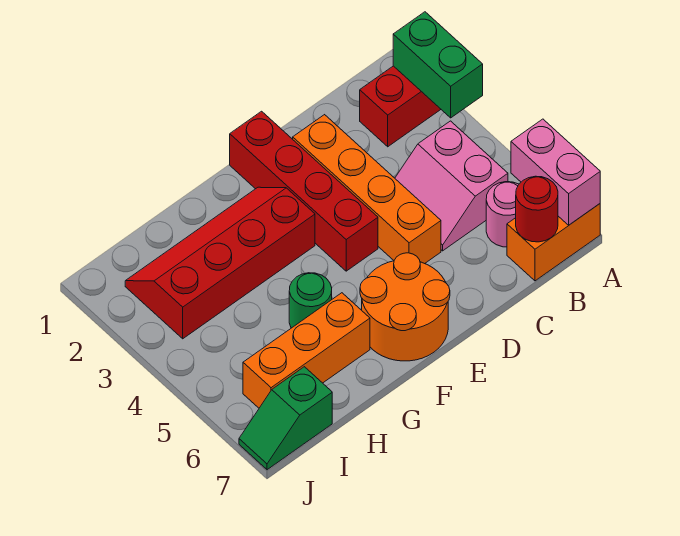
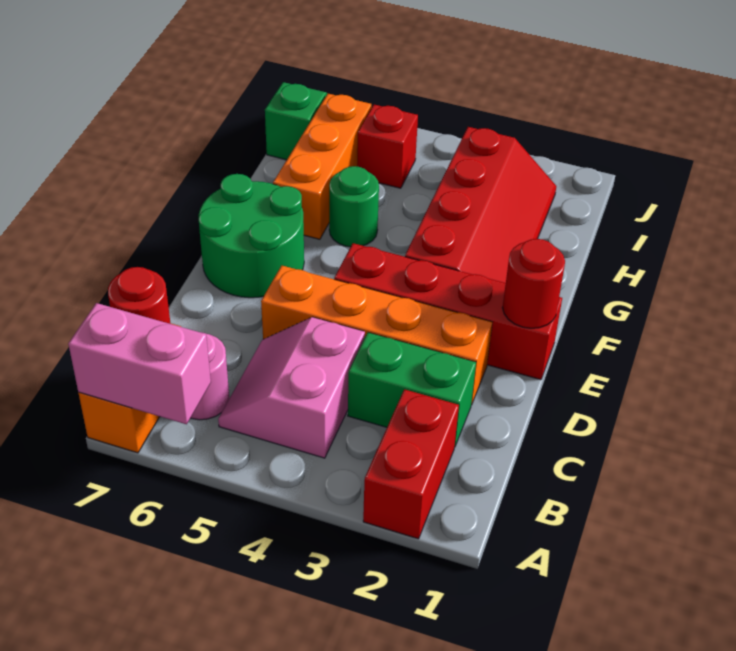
green 1x2 brick [393,12,483,118] -> green 1x2 brick moved to [348,333,476,446]
pink 2x2 slope [395,121,508,251] -> pink 2x2 slope turned to [218,317,365,458]
none -> red 1x1 round brick [502,239,565,328]
orange 2x2 round brick [360,253,450,361] -> green 2x2 round brick [199,174,304,298]
none -> red 1x1 brick [357,105,418,188]

